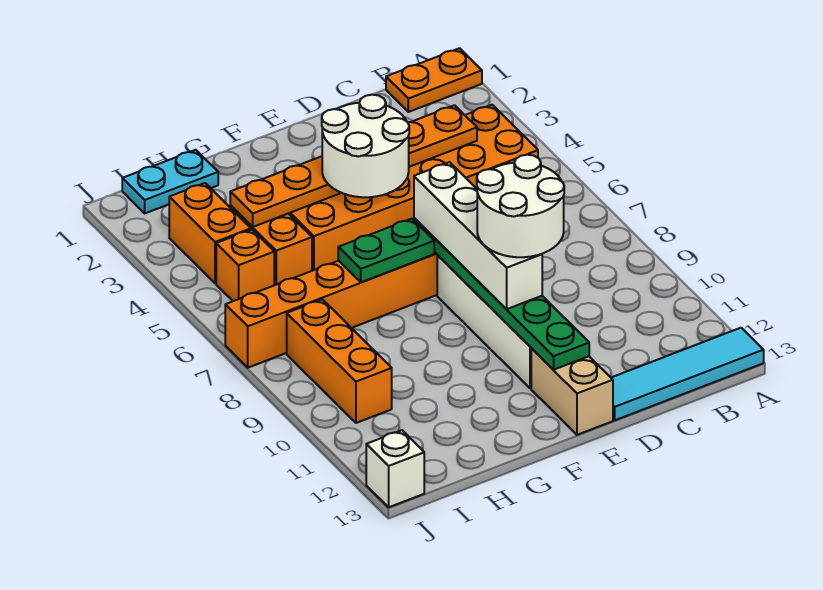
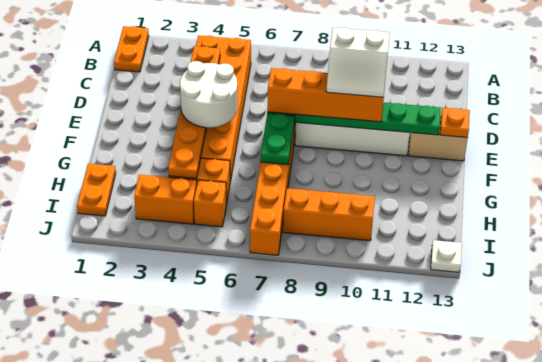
cyan 1x4 tile [611,328,764,420] -> none
white 2x2 round brick [477,155,564,257] -> white 2x2 slope [326,28,390,97]
white 1x4 brick [414,162,542,309] -> orange 1x4 brick [267,68,384,122]
none -> orange 1x1 plate [440,108,470,138]
cyan 1x2 plate [122,150,218,213] -> orange 1x2 plate [77,163,116,216]
white 1x1 brick [366,430,424,507] -> white 1x1 plate [431,240,462,272]

